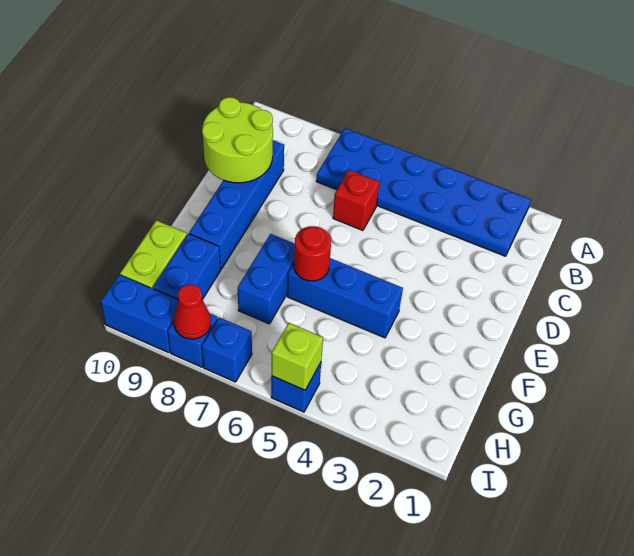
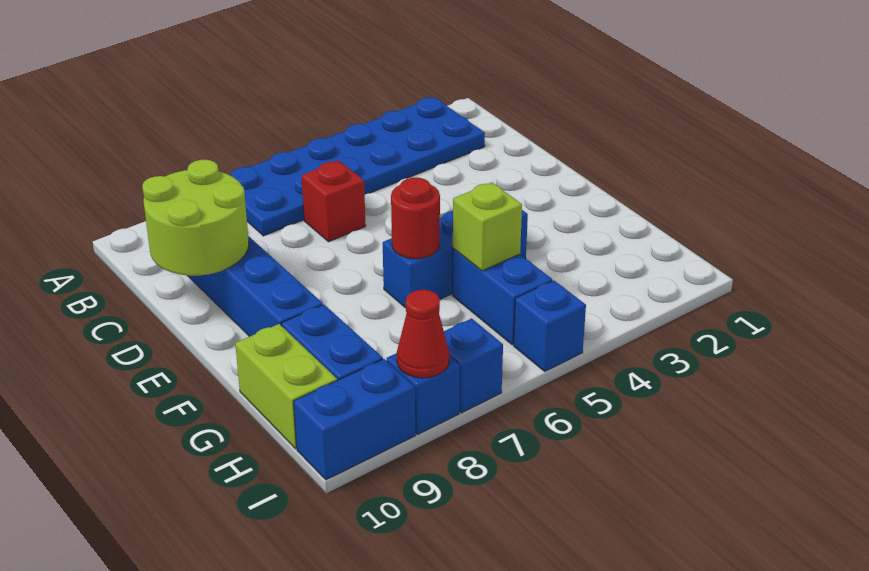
blue 1x2 brick [238,234,295,324] -> blue 1x2 brick moved to [452,249,552,345]
lime 1x1 brick [272,323,323,390] -> lime 1x1 brick moved to [453,182,522,271]

